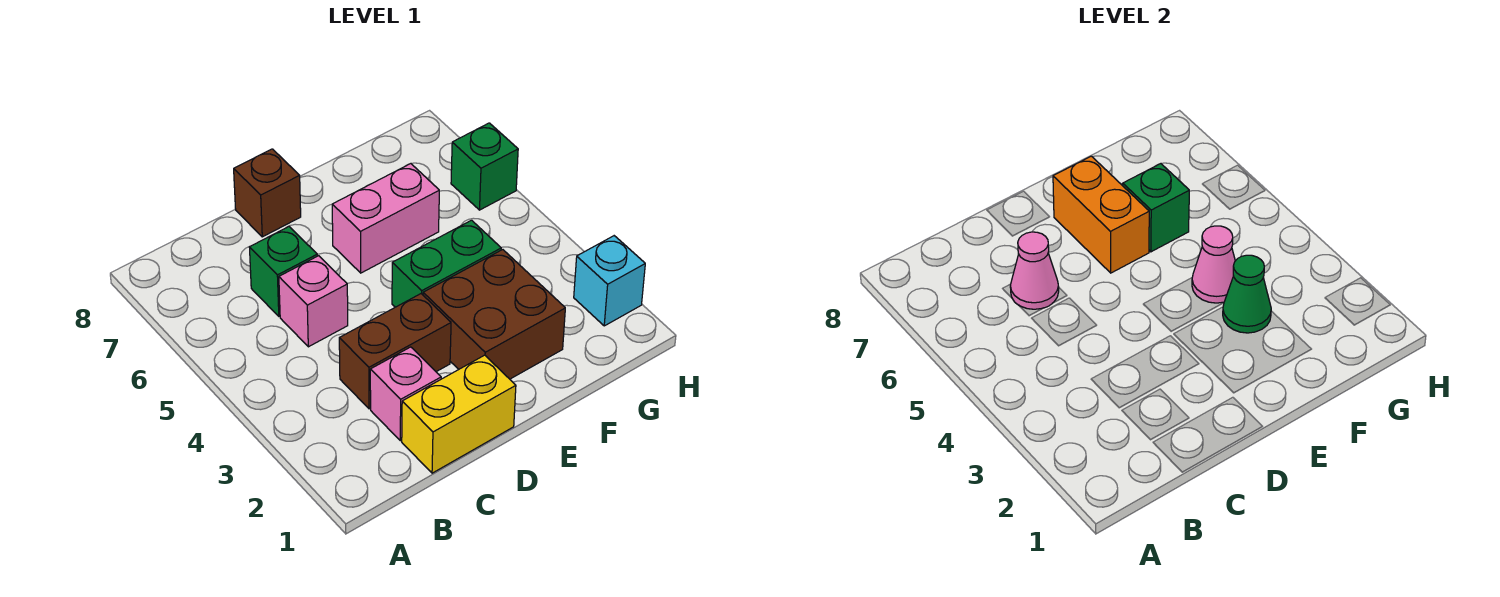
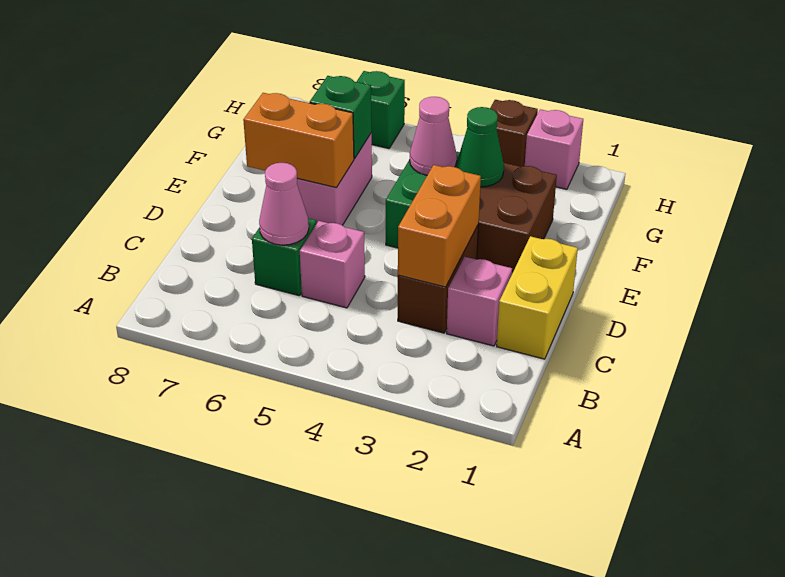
none -> orange 1x2 brick [398,165,481,287]
brown 1x1 brick [234,149,301,237] -> brown 1x1 brick moved to [490,100,538,167]
cyan 1x1 brick [574,236,645,326] -> pink 1x1 brick [525,109,583,189]

